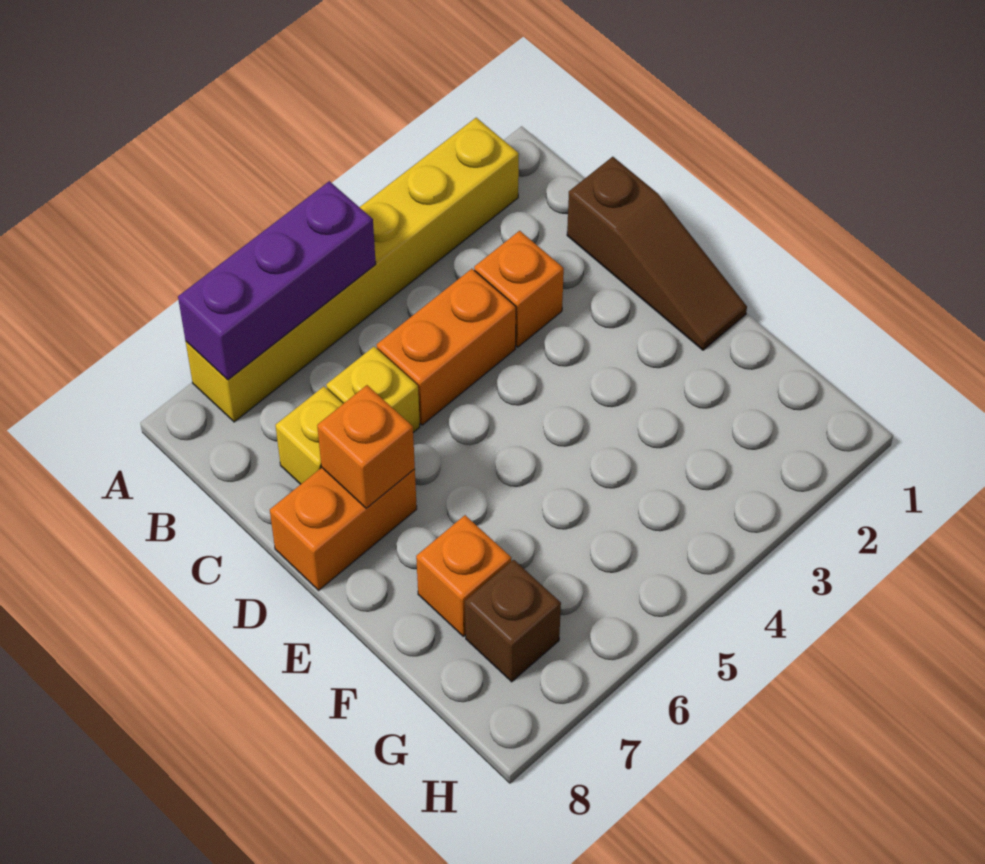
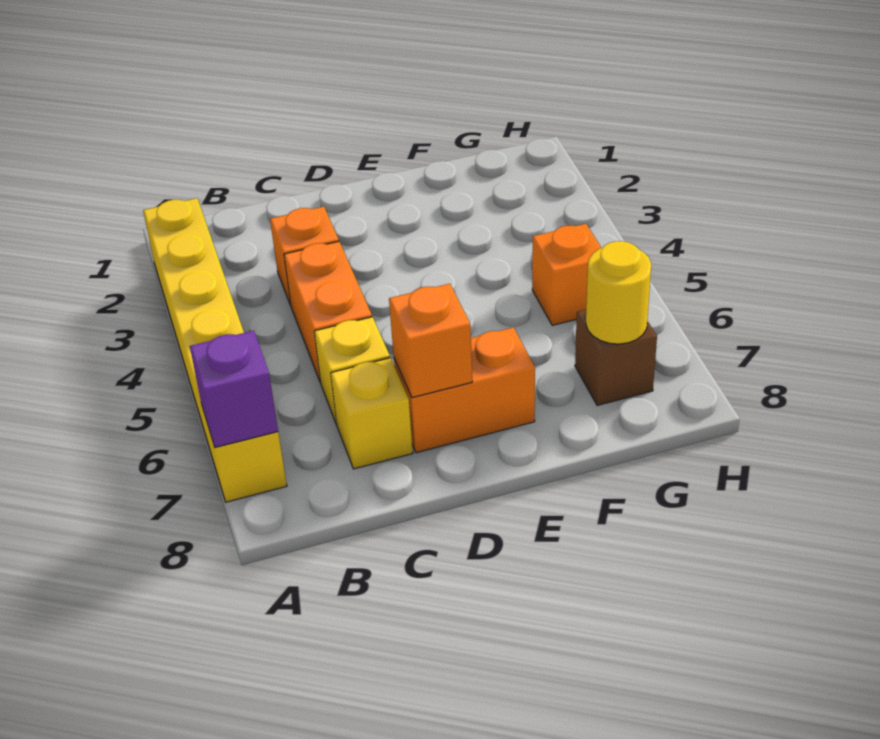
purple 1x3 brick [178,181,376,380] -> purple 1x1 brick [190,331,278,447]
brown 1x3 slope [567,157,747,350] -> none
orange 1x2 brick [270,468,417,590] -> orange 1x2 brick turned to [394,327,535,453]
orange 1x1 brick [416,515,511,636] -> orange 1x1 brick moved to [532,224,601,325]
none -> yellow 1x1 round brick [586,241,651,344]

